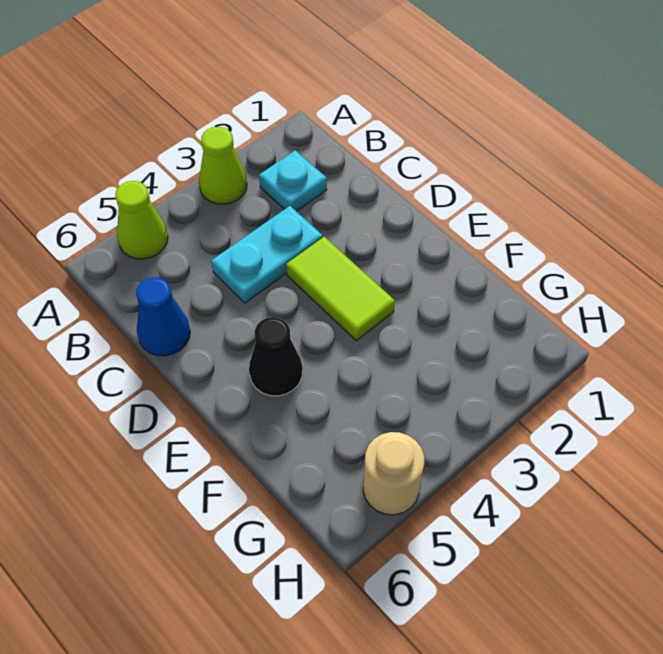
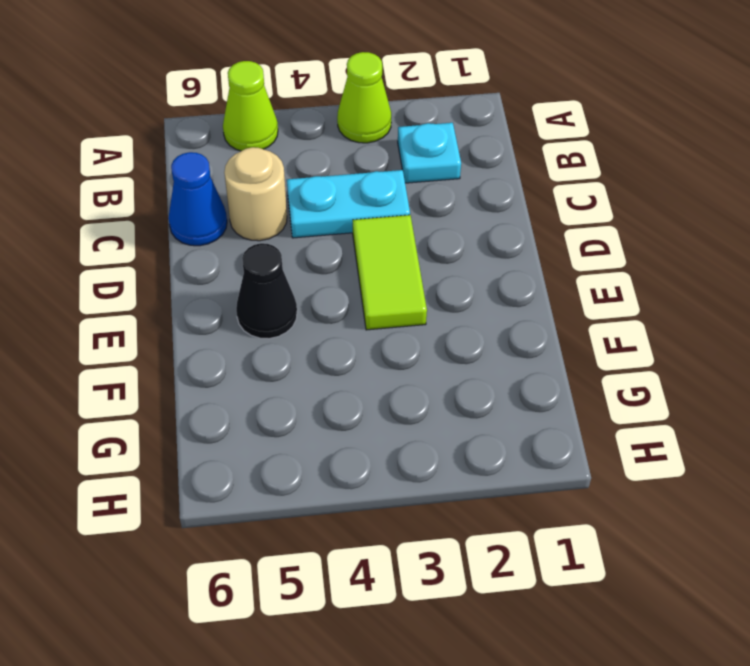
tan 1x1 round brick [363,432,424,515] -> tan 1x1 round brick moved to [224,147,287,241]

